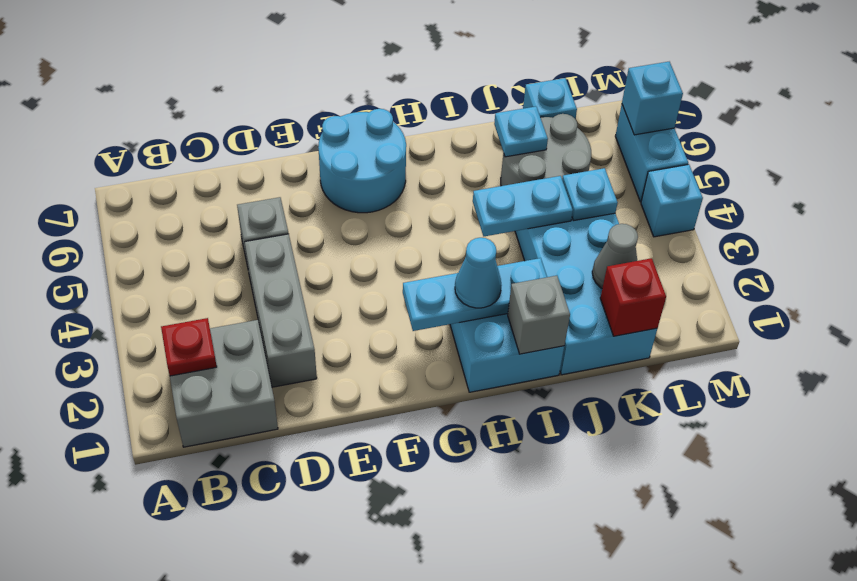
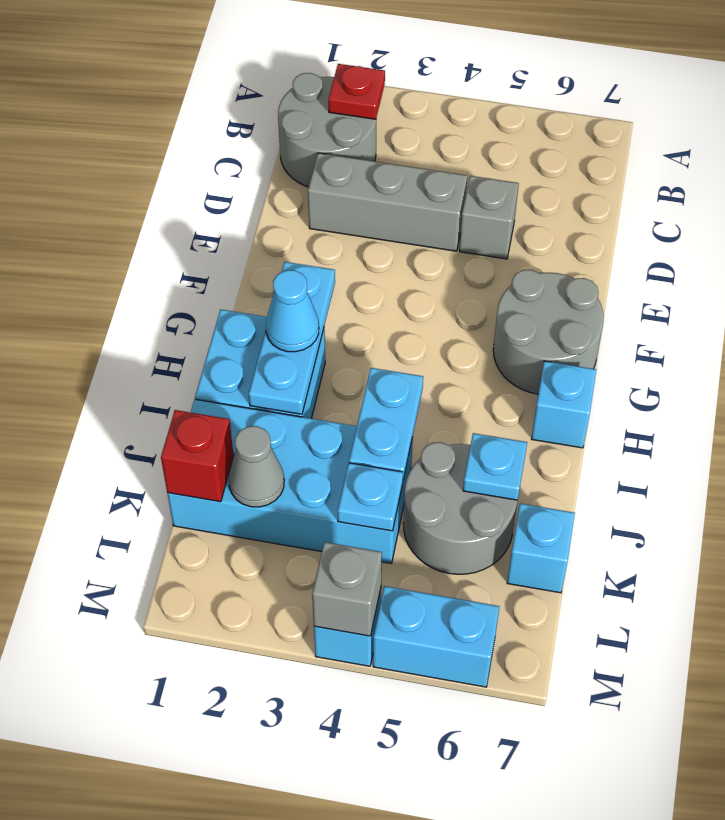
grey 2x2 brick [170,320,278,447] -> grey 2x2 round brick [278,73,376,187]
cyan 2x2 round brick [318,109,406,213] -> grey 2x2 round brick [493,270,604,394]
grey 1x1 brick [508,276,570,354] -> grey 1x1 brick moved to [312,542,382,636]
cyan 1x1 brick [622,62,683,135] -> cyan 1x1 brick moved to [532,361,596,448]

